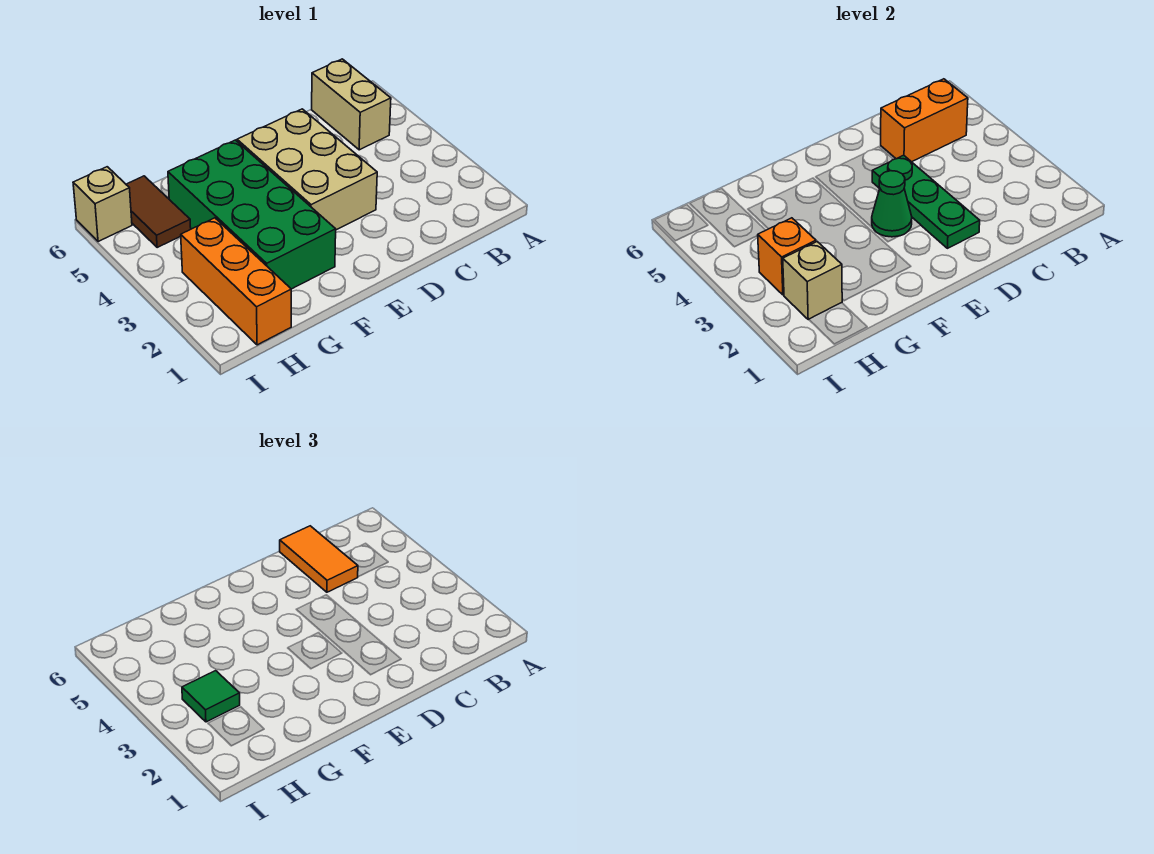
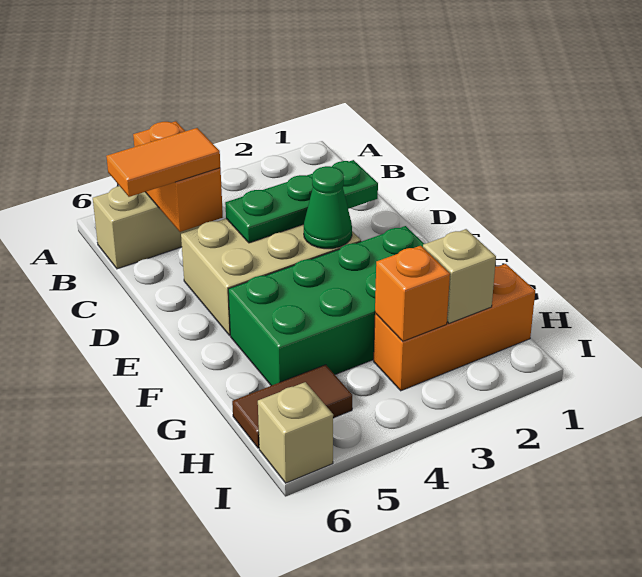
green 1x1 tile [182,671,240,722] -> none

